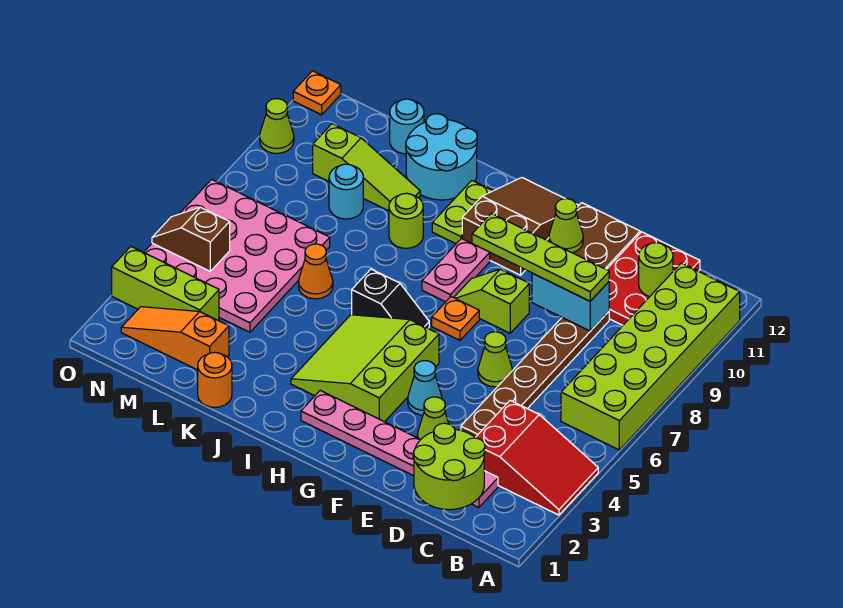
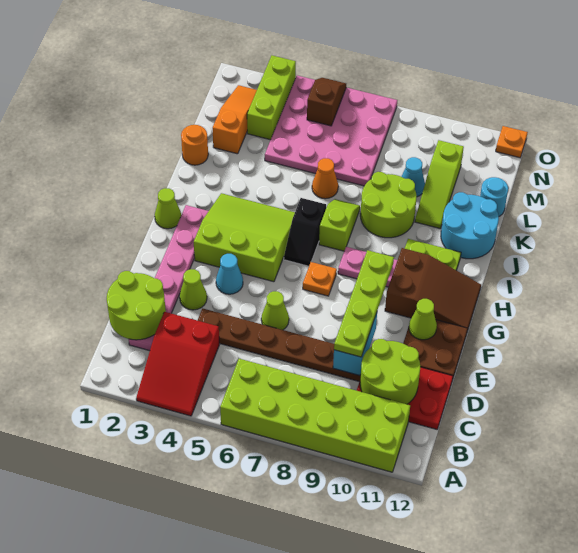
lime 1x1 round brick [639,243,673,297] -> lime 2x2 round brick [360,339,420,404]
lime 1x2 slope [454,269,529,333] -> lime 1x2 slope moved to [319,199,360,251]
lime 1x1 round brick [389,193,423,248] -> lime 2x2 round brick [360,172,417,238]
cyan 1x1 round brick [329,164,363,219] -> cyan 1x1 cone [401,157,425,197]
lime 1x1 cone [260,99,294,153] -> lime 1x1 cone moved to [155,188,181,229]

